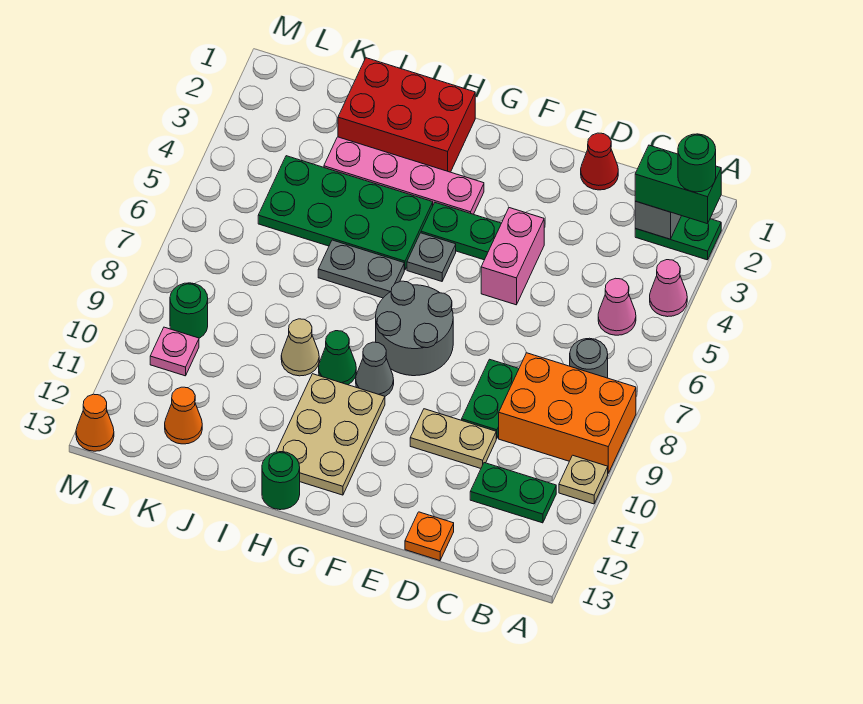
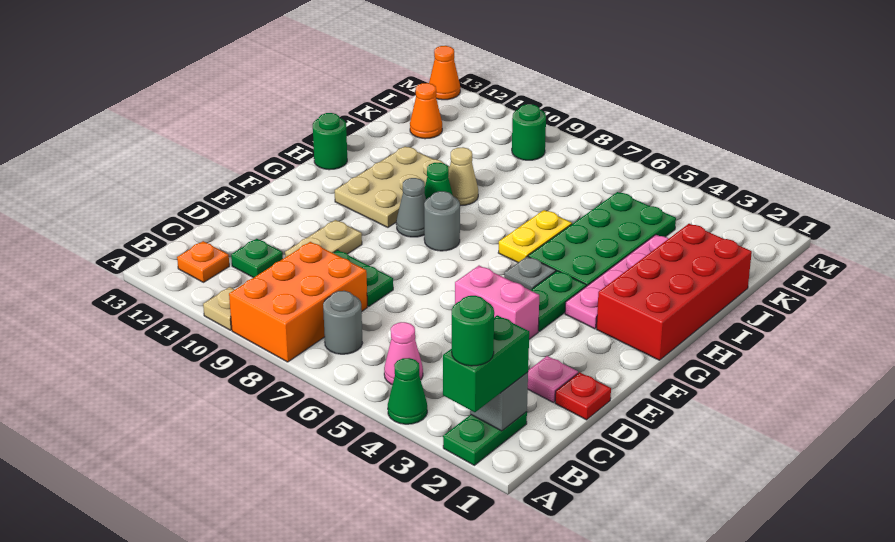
pink 1x1 cone [650,260,687,317] -> green 1x1 cone [388,358,427,424]
green 1x2 plate [470,463,556,523] -> green 1x1 plate [231,239,283,278]
red 1x1 cone [581,133,618,190] -> red 1x1 plate [555,372,611,420]
orange 1x1 plate [405,512,454,561] -> orange 1x1 plate moved to [177,241,229,282]
grey 2x2 round brick [376,281,453,376] -> grey 1x1 round brick [424,191,460,251]
tan 2x3 plate [276,374,385,495] -> tan 2x3 plate turned to [335,146,450,227]
red 2x3 brick [338,58,475,172] -> red 2x4 brick [596,224,752,360]
grey 1x2 plate [318,240,404,298] -> yellow 1x2 plate [498,210,572,262]
pink 1x1 plate [150,327,199,376] -> pink 1x1 plate moved to [528,356,578,403]

